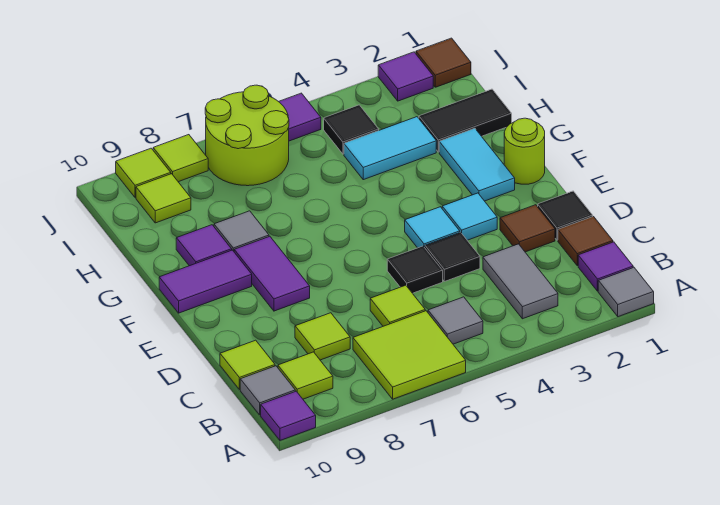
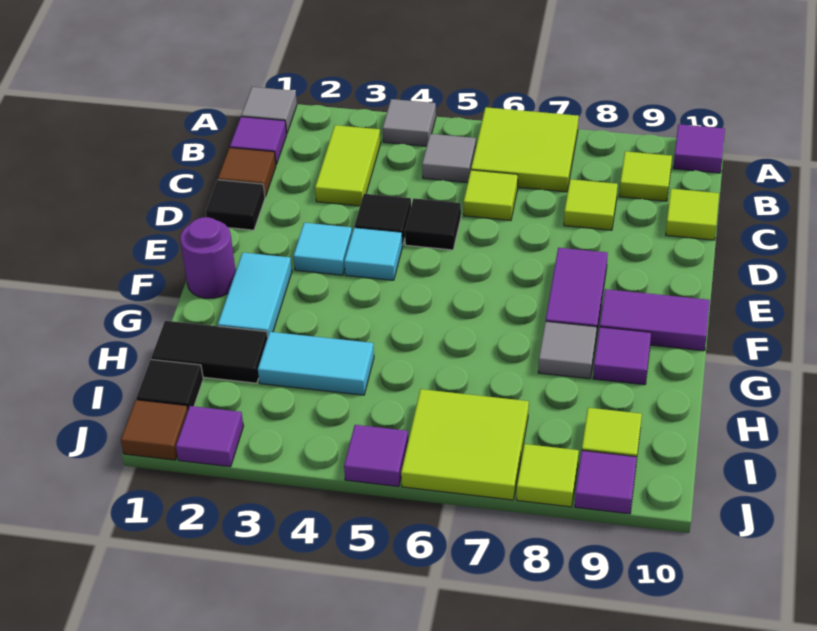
grey 1x2 tile [483,244,558,319] -> lime 1x2 tile [315,125,381,206]
grey 1x1 tile [240,366,295,415] -> grey 1x1 tile moved to [383,99,436,146]
brown 1x1 tile [500,205,555,252] -> none
lime 1x1 round brick [504,118,545,184] -> purple 1x1 round brick [180,217,236,298]
black 1x1 tile [324,105,379,154] -> black 1x1 tile moved to [136,359,203,409]
lime 2x2 round brick [205,85,289,186] -> lime 2x2 tile [401,389,529,500]
lime 1x1 tile [116,148,171,197] -> purple 1x1 tile [575,451,637,514]

